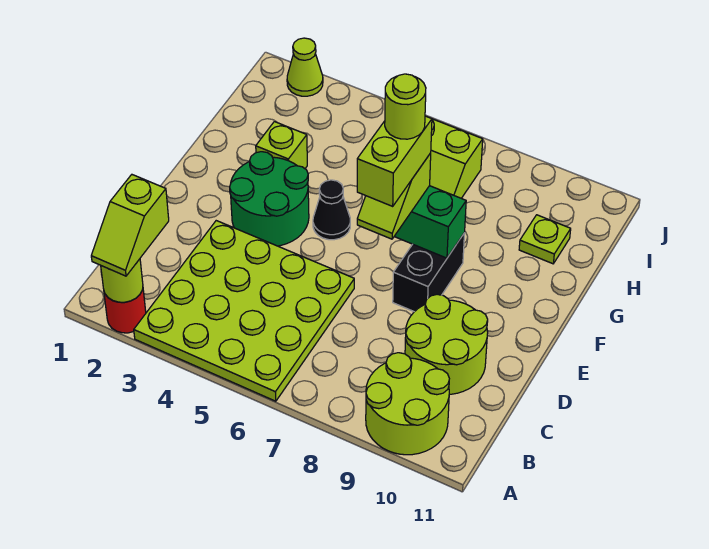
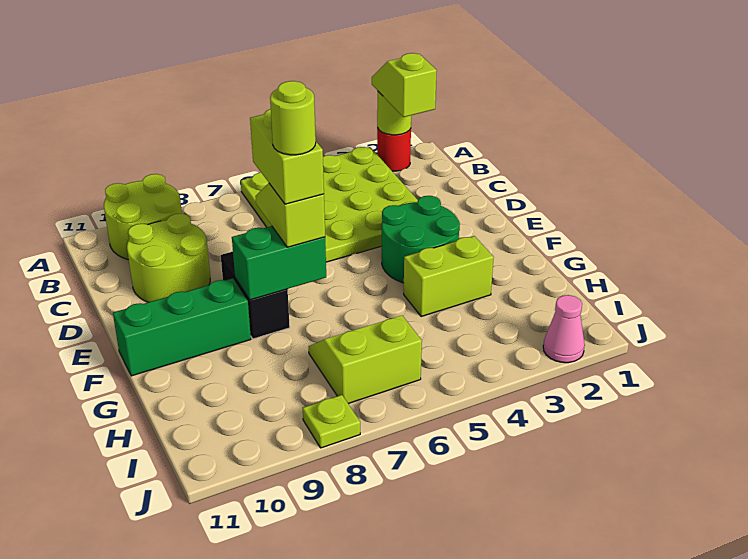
black 1x1 cone [313,180,350,240] -> none
none -> green 1x3 brick [113,278,251,376]
lime 1x1 brick [256,122,307,168] -> lime 1x2 brick [404,236,494,317]
lime 1x1 plate [519,215,571,264] -> lime 1x1 plate moved to [303,395,360,448]
lime 1x1 cone [287,38,323,96] -> pink 1x1 cone [543,295,585,363]

